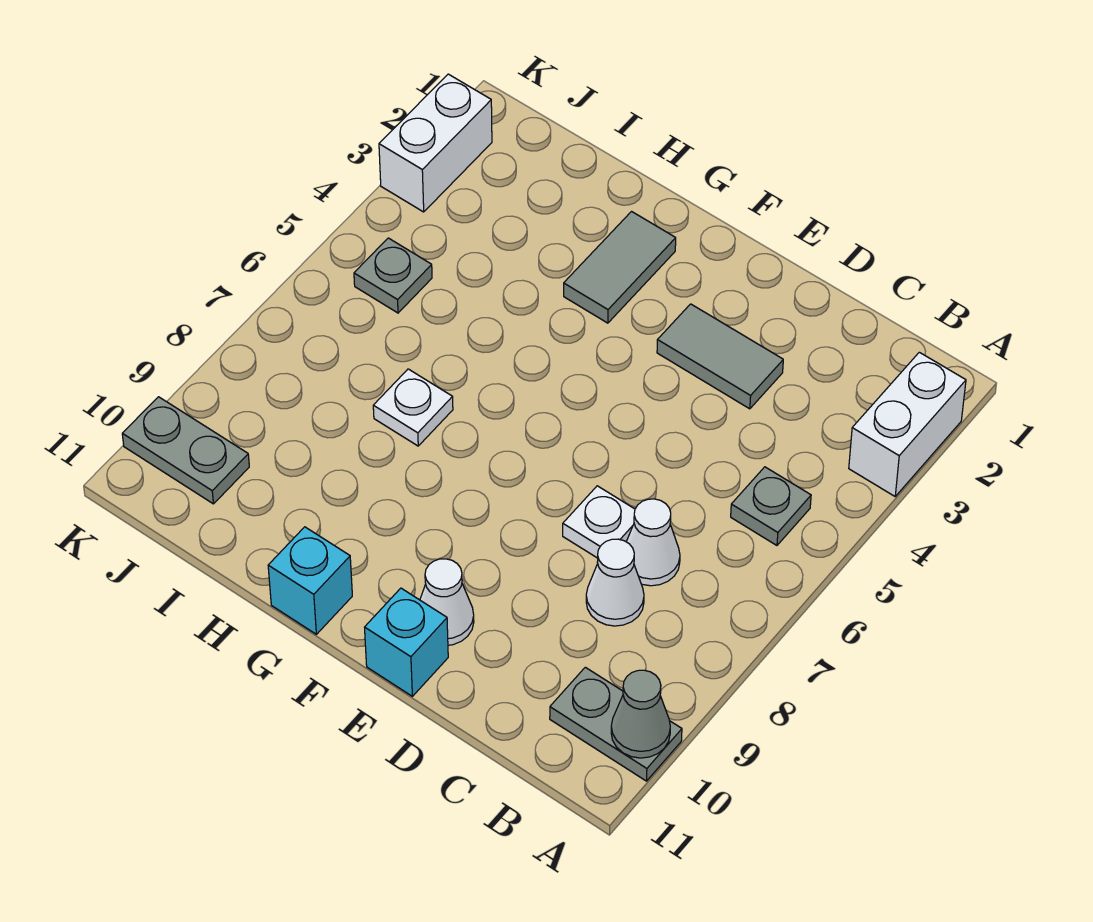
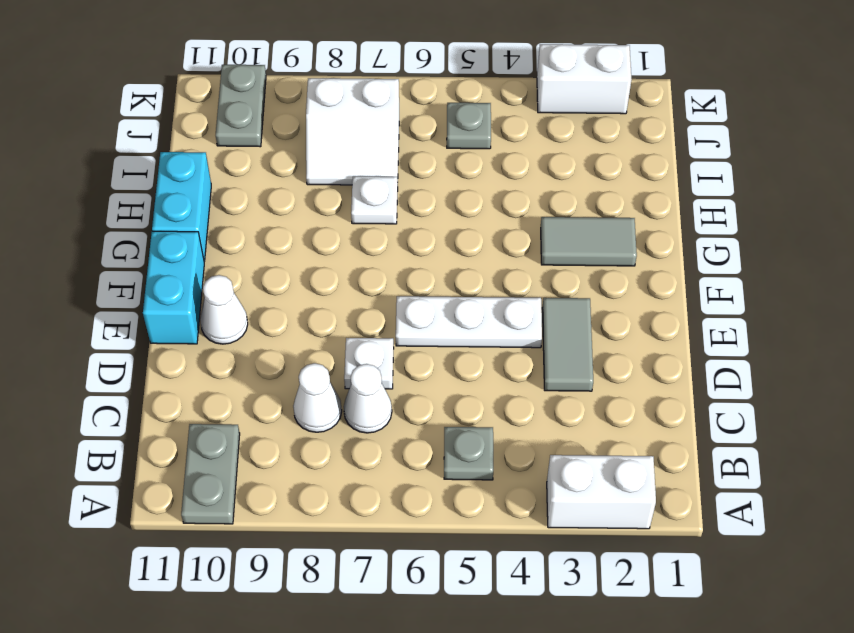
grey 1x1 cone [611,670,670,758] -> none
none -> white 1x3 plate [396,296,542,348]
cyan 1x1 brick [365,588,448,696] -> cyan 1x2 brick [143,231,204,344]
cyan 1x1 brick [268,527,352,634] -> cyan 1x2 brick [152,152,211,261]
none -> white 2x2 slope [306,78,399,185]

